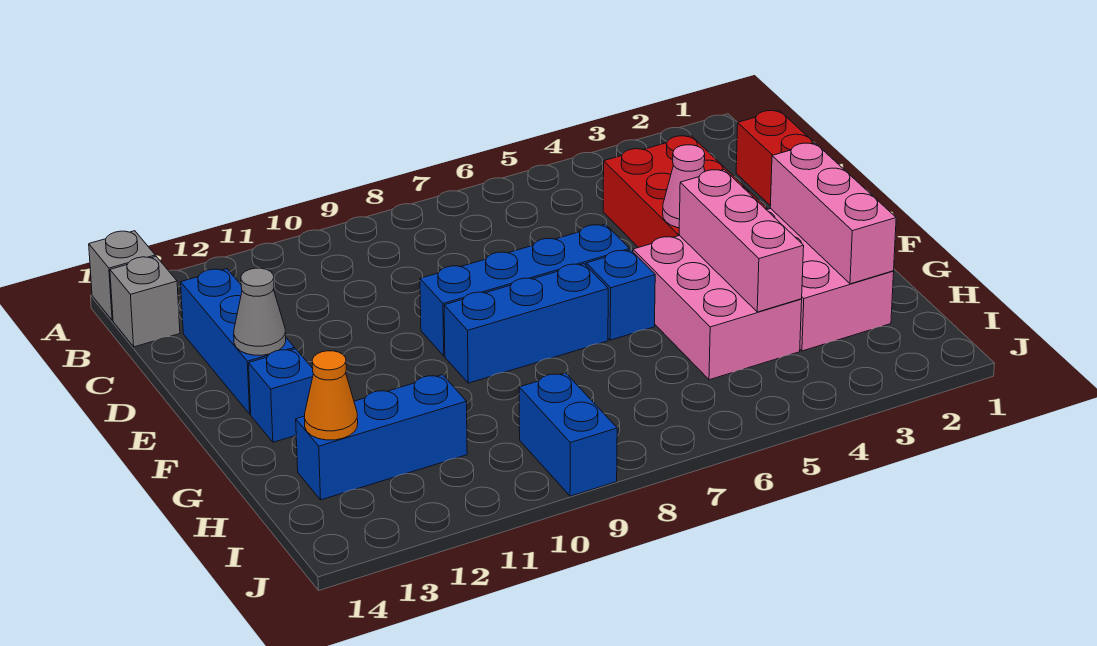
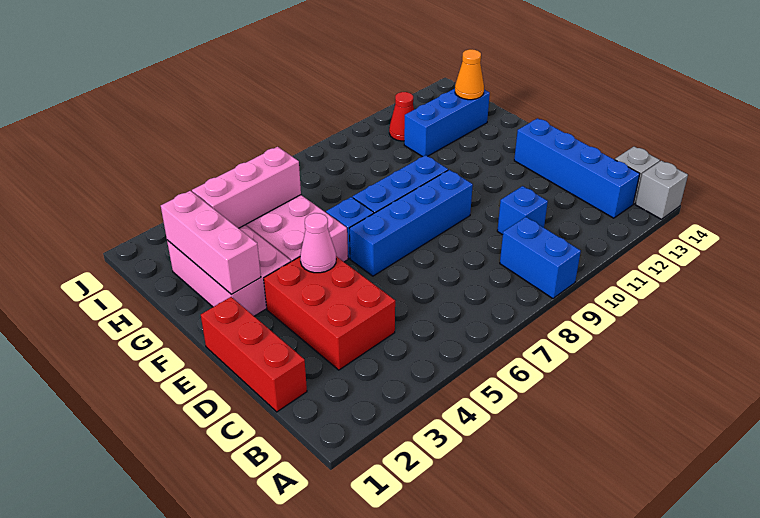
blue 1x3 brick [181,269,295,414] -> blue 1x4 brick [514,118,640,218]
grey 1x1 cone [234,268,286,355] -> none
pink 1x3 brick [679,170,804,312] -> pink 1x3 brick turned to [192,147,301,228]
blue 1x1 brick [249,349,313,442] -> blue 1x1 brick moved to [497,186,548,235]
blue 1x2 brick [519,373,617,496] -> blue 1x2 brick moved to [500,217,581,298]
none -> red 1x1 cone [389,92,414,141]

